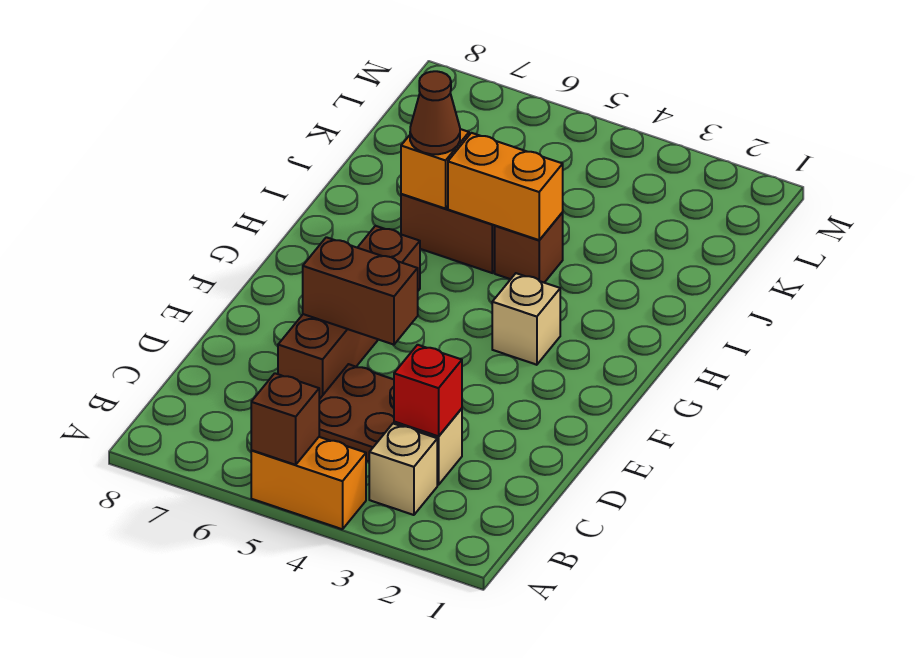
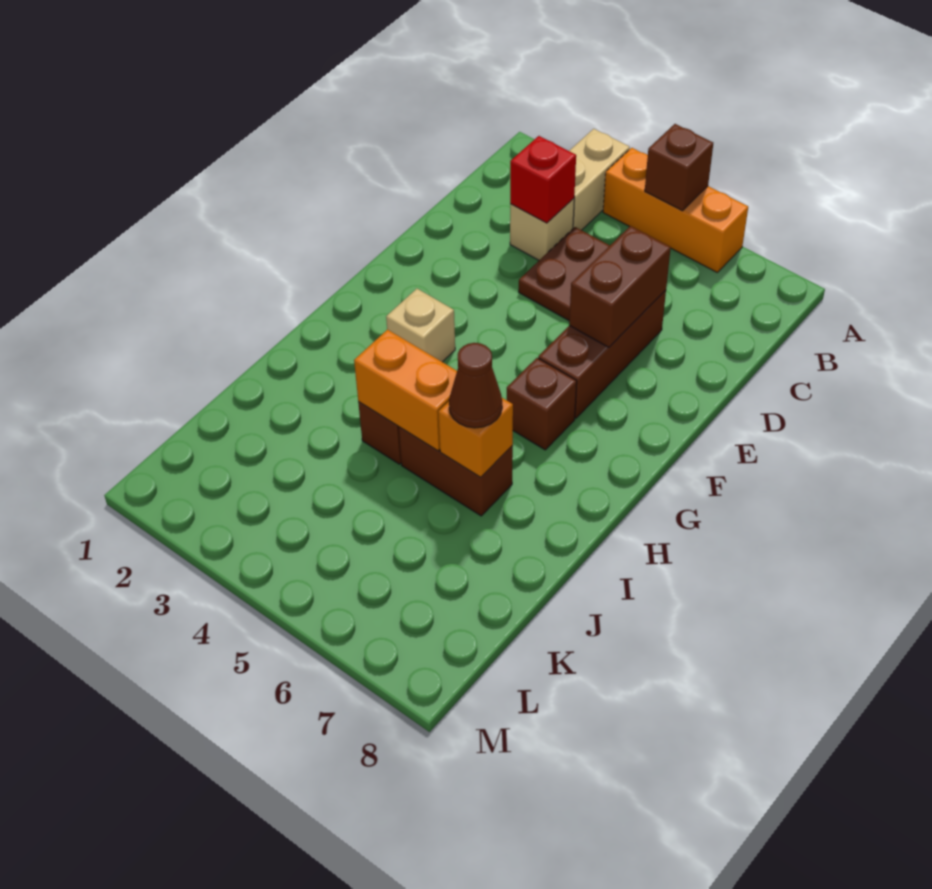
orange 1x2 brick [251,437,366,529] -> orange 1x3 brick [603,148,748,272]
tan 1x1 brick [369,424,437,515] -> tan 1x2 brick [569,129,630,230]
brown 1x2 brick [303,237,418,345] -> brown 1x2 brick turned to [569,226,671,347]

